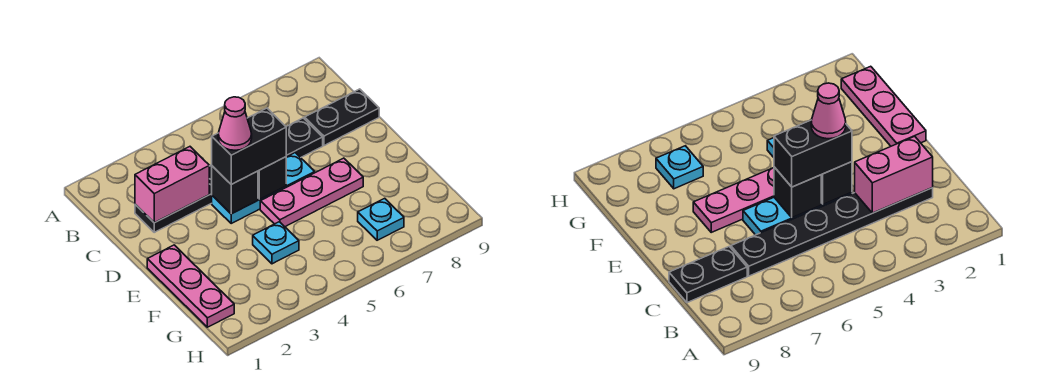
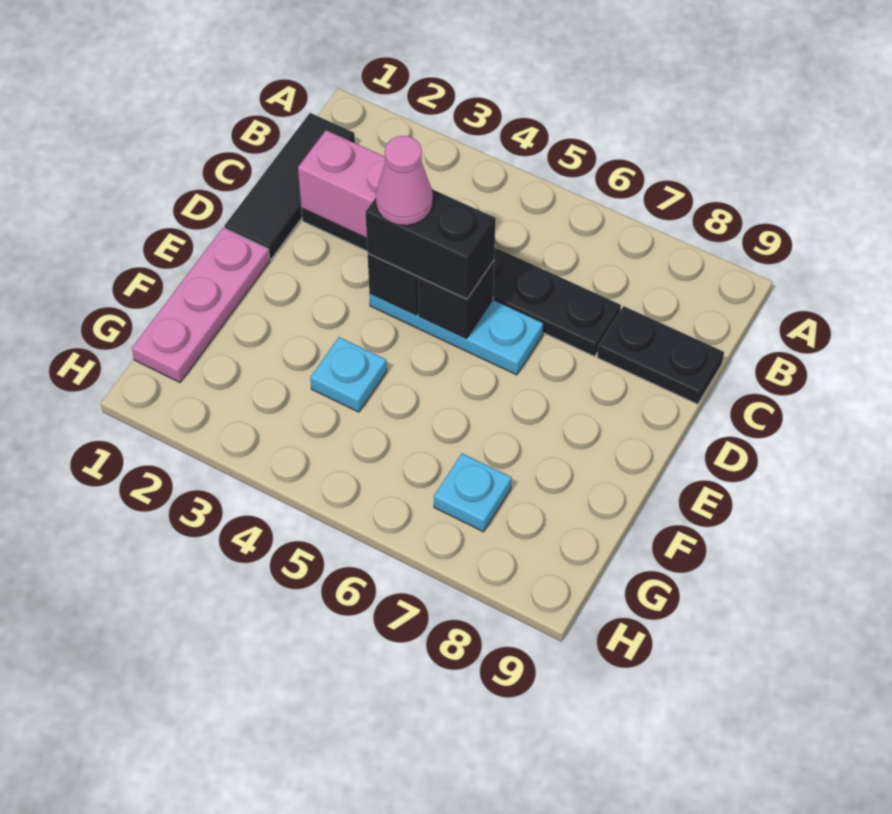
none -> black 1x3 tile [225,113,355,259]
pink 1x3 plate [260,158,363,227] -> none

